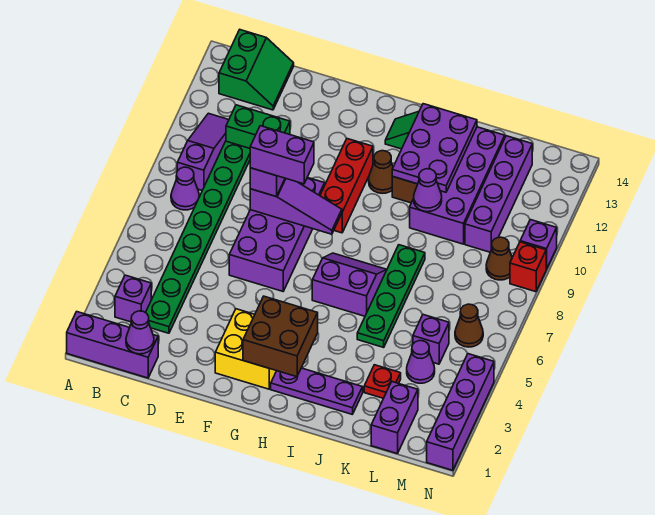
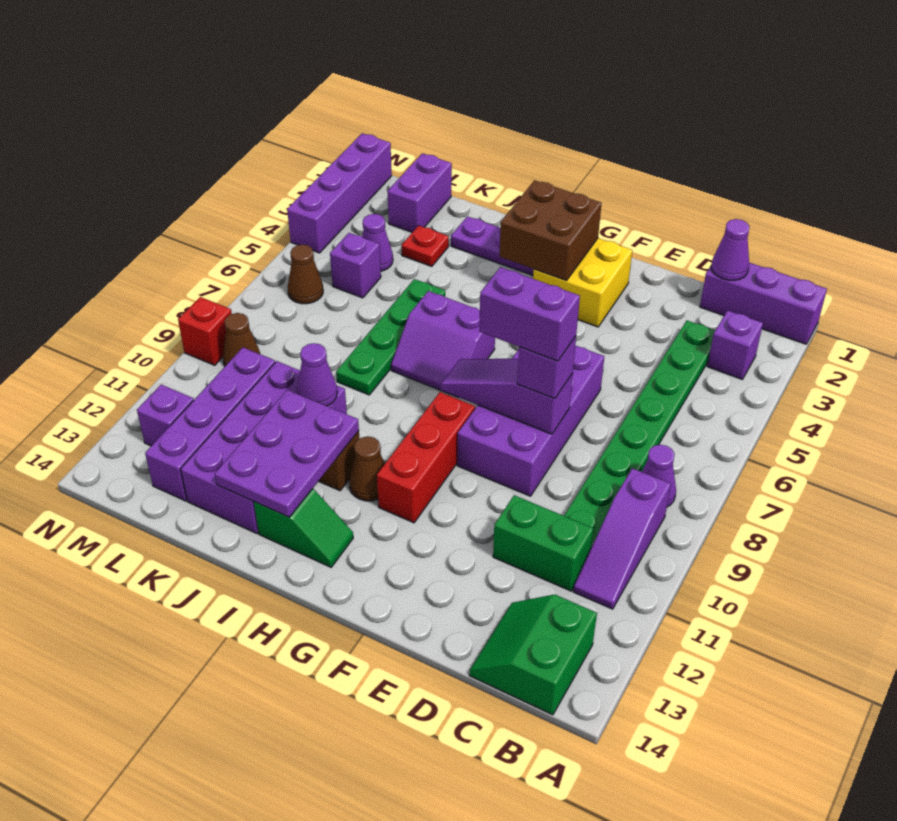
purple 1x1 brick [520,220,557,269] -> purple 1x1 brick moved to [137,385,194,446]

